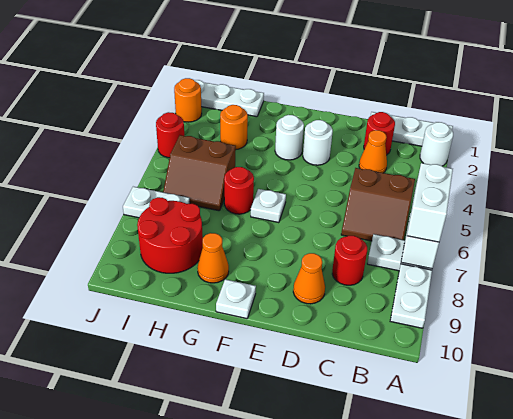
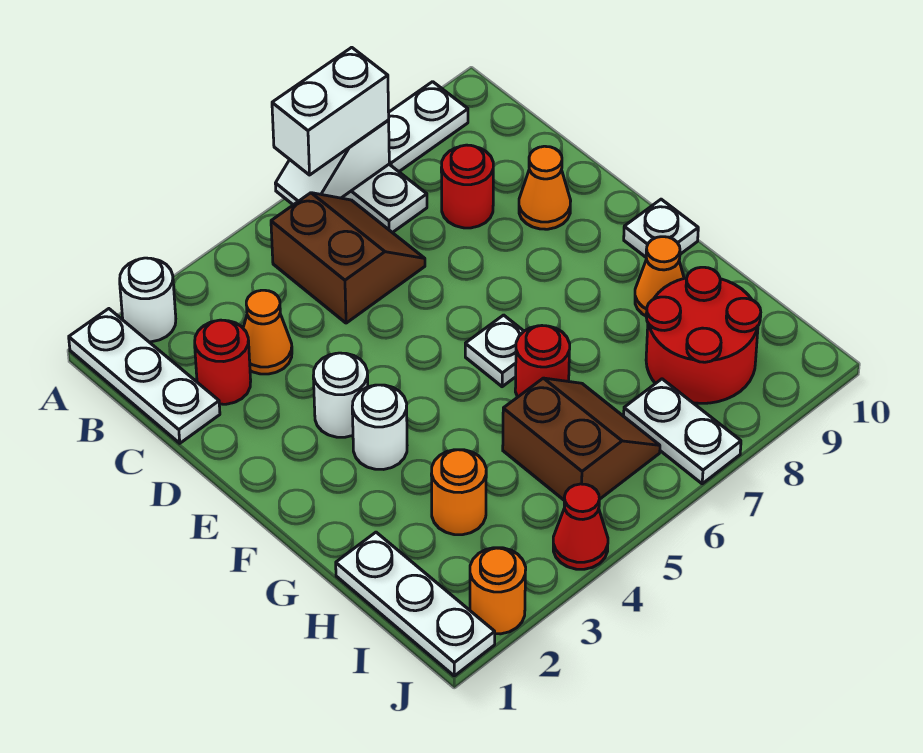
red 1x1 round brick [156,112,184,158] -> red 1x1 cone [553,484,608,569]

